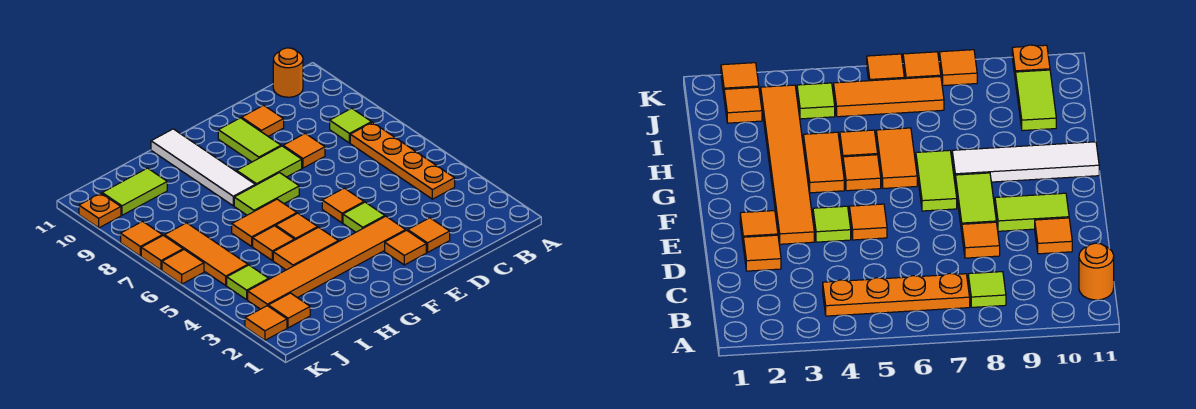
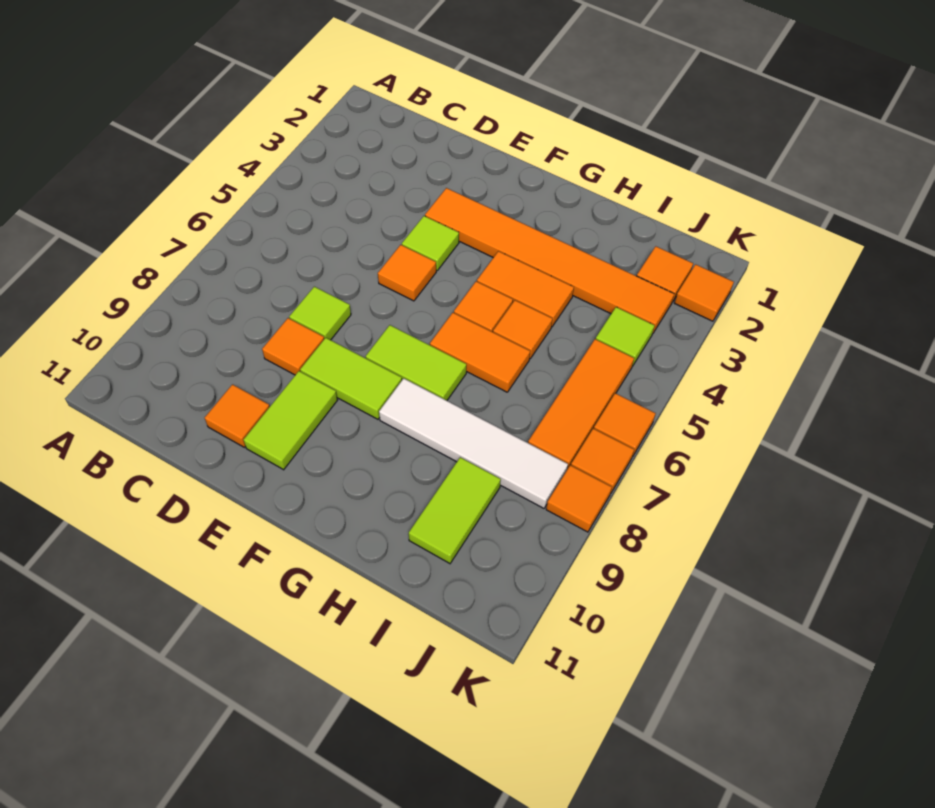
orange 1x4 plate [350,122,455,199] -> none
lime 1x1 tile [330,108,372,143] -> lime 1x1 tile moved to [289,287,351,340]
orange 1x1 round brick [273,48,303,97] -> none
orange 1x1 tile [408,218,450,252] -> none
orange 1x1 tile [385,230,426,265] -> none
white 1x4 tile [151,129,255,206] -> white 1x4 tile turned to [379,379,568,508]
lime 1x2 tile [102,168,167,215] -> lime 1x2 tile turned to [409,457,501,563]
orange 1x1 plate [79,193,121,228] -> none

